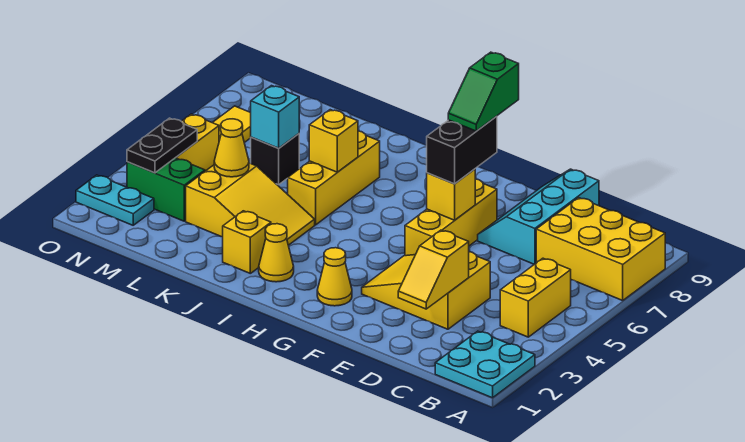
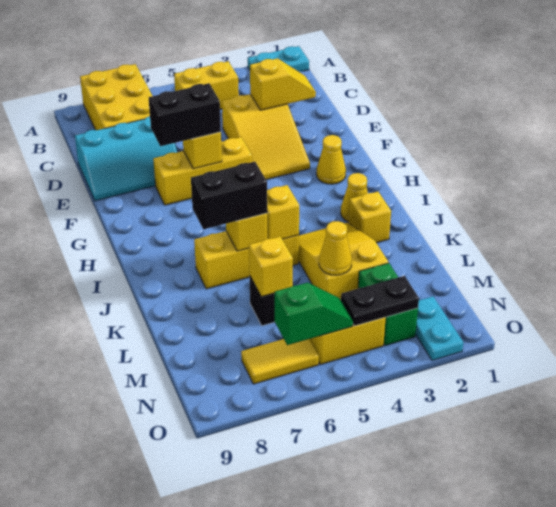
cyan 2x2 plate [435,331,535,398] -> cyan 1x2 plate [248,46,309,72]
green 1x2 slope [448,52,519,131] -> green 1x2 slope moved to [275,283,353,345]
none -> yellow 1x1 brick [267,185,299,239]
none -> black 1x2 brick [191,162,267,229]
cyan 1x1 brick [251,86,299,148] -> yellow 1x1 brick [249,237,293,297]

